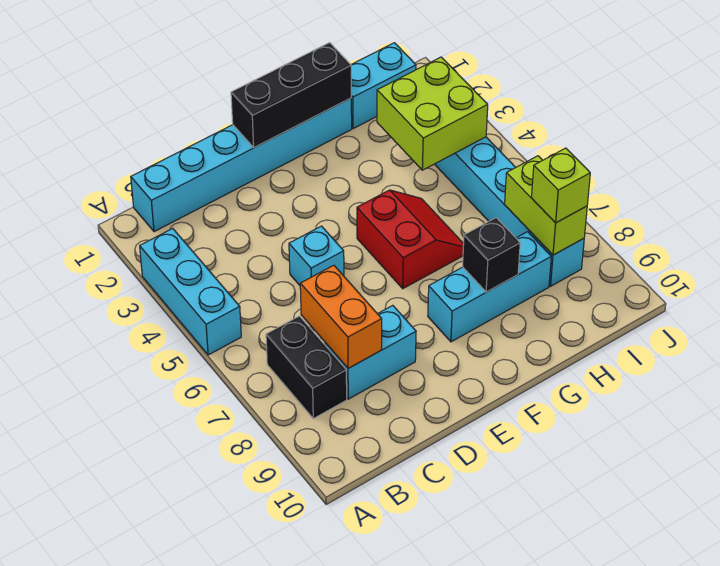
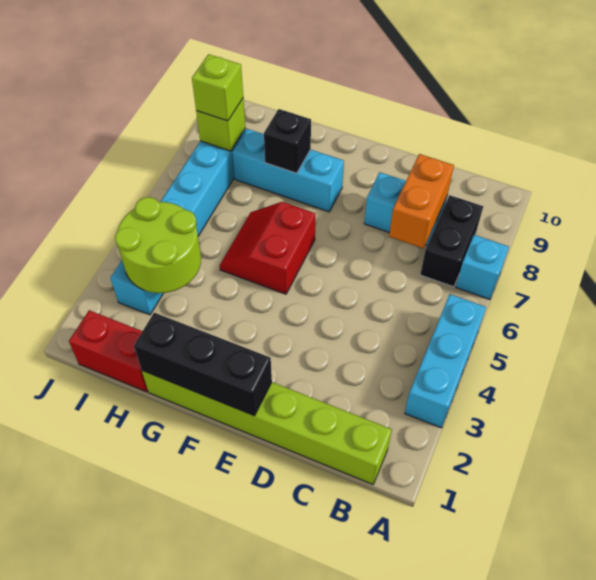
cyan 1x6 brick [131,98,352,232] -> lime 1x6 brick [142,371,392,484]
cyan 1x1 brick [289,226,344,285] -> cyan 1x1 brick moved to [456,235,509,299]
cyan 1x2 brick [351,43,416,129] -> red 1x2 brick [69,310,148,392]
lime 2x2 brick [377,57,488,170] -> lime 2x2 round brick [115,197,201,293]
lime 1x2 brick [505,156,587,255] -> lime 1x1 brick [196,99,246,151]

